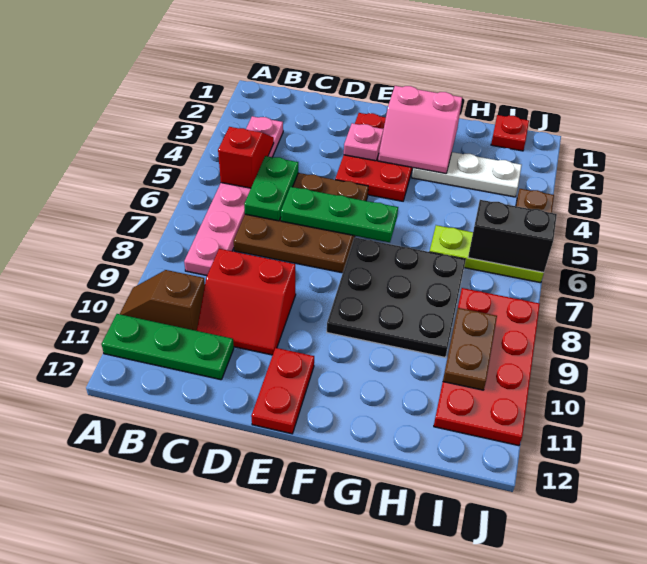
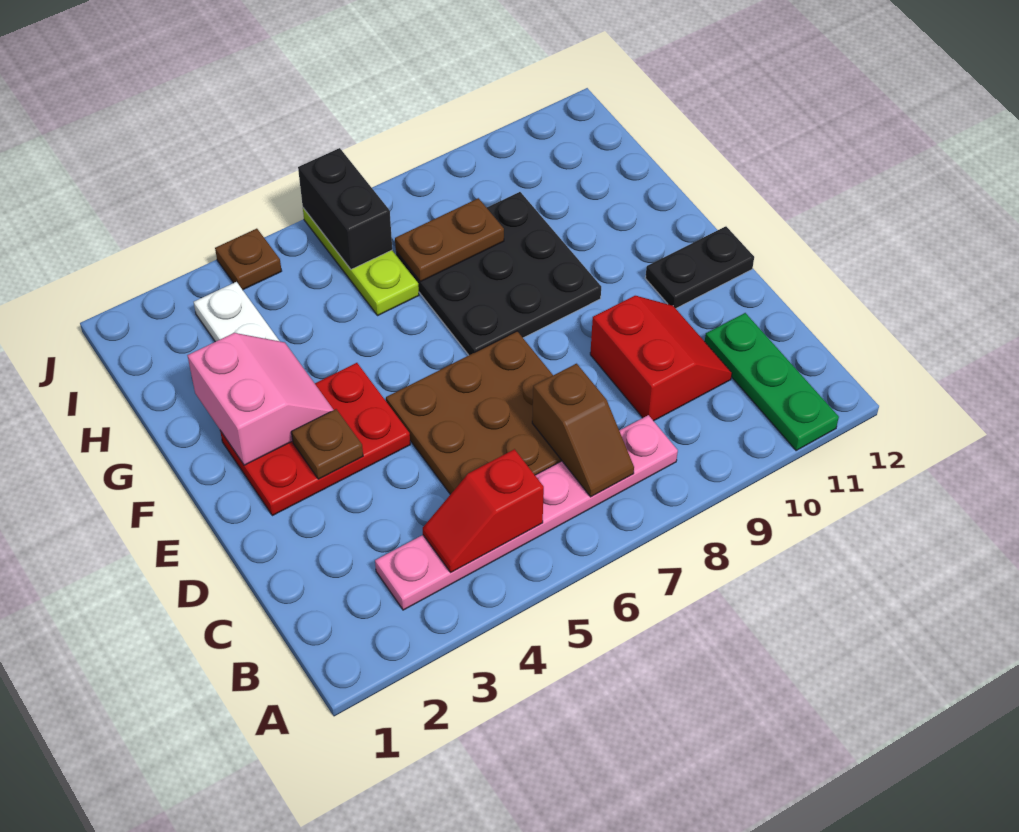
brown 1x2 slope [120,270,205,331] -> brown 1x2 slope moved to [532,364,634,497]
green 1x2 plate [244,156,298,221] -> none
green 1x3 plate [281,187,398,242] -> none
pink 1x1 plate [344,123,384,161] -> brown 1x1 plate [291,409,363,479]
red 1x2 plate [251,348,314,434] -> black 1x2 plate [645,226,754,308]
red 1x1 plate [491,115,529,151] -> none
red 2x4 plate [434,288,540,446] -> none
brown 1x2 plate [443,308,497,390] -> brown 1x2 plate moved to [395,198,504,282]

